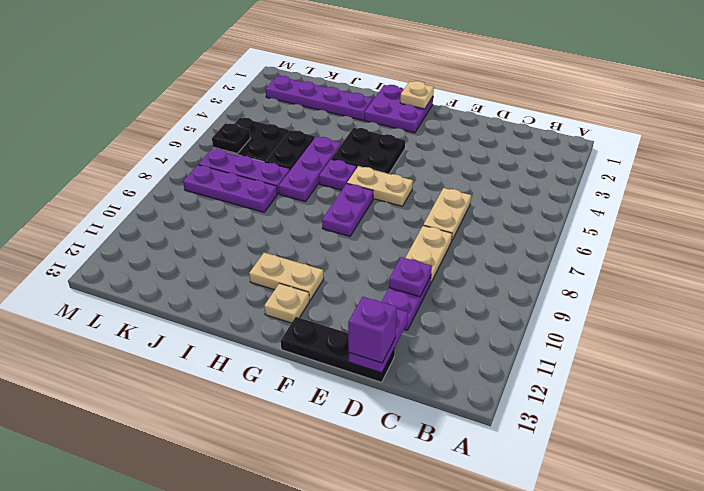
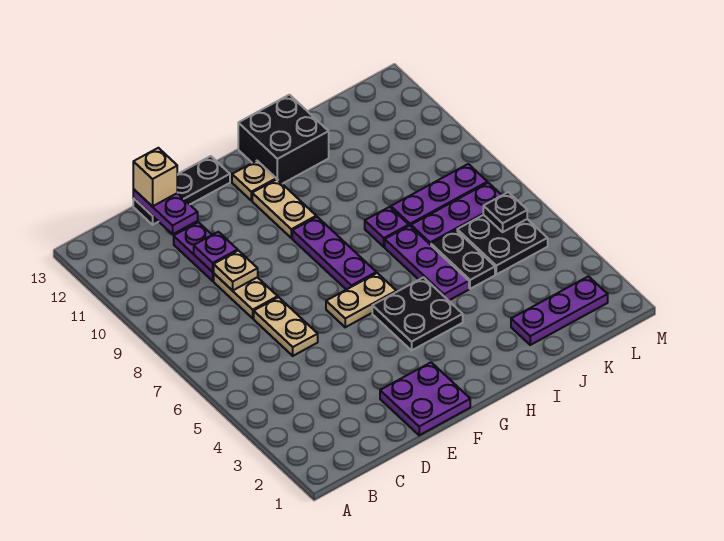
purple 1x1 brick [348,297,397,363] -> tan 1x1 brick [133,148,177,206]
purple 2x2 plate [364,85,433,133] -> purple 2x2 plate moved to [380,362,470,435]
tan 1x1 plate [400,81,434,109] -> tan 1x1 plate moved to [214,251,258,291]
purple 1x2 plate [322,184,373,236] -> purple 1x3 plate [292,217,376,290]
tan 1x2 plate [249,253,324,300] -> tan 1x2 plate turned to [252,179,316,238]
purple 1x1 plate [319,159,357,190] -> purple 1x1 plate moved to [365,207,409,247]
none -> black 2x2 brick [238,95,329,184]
purple 1x4 plate [266,76,373,120] -> purple 1x3 plate [511,276,608,345]

